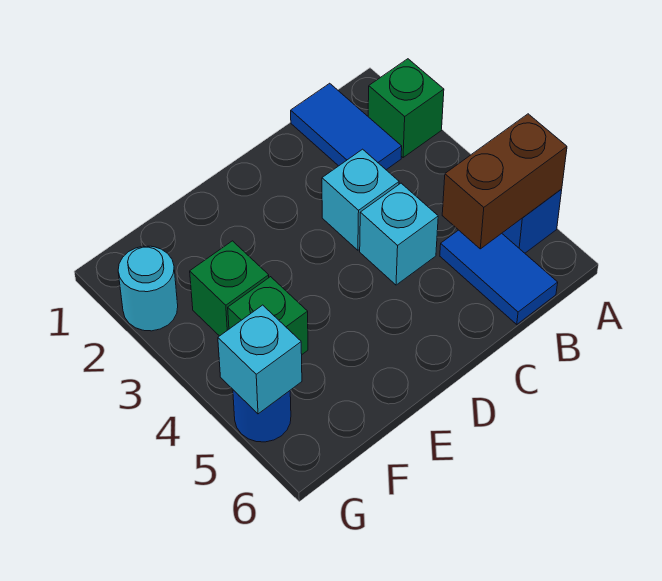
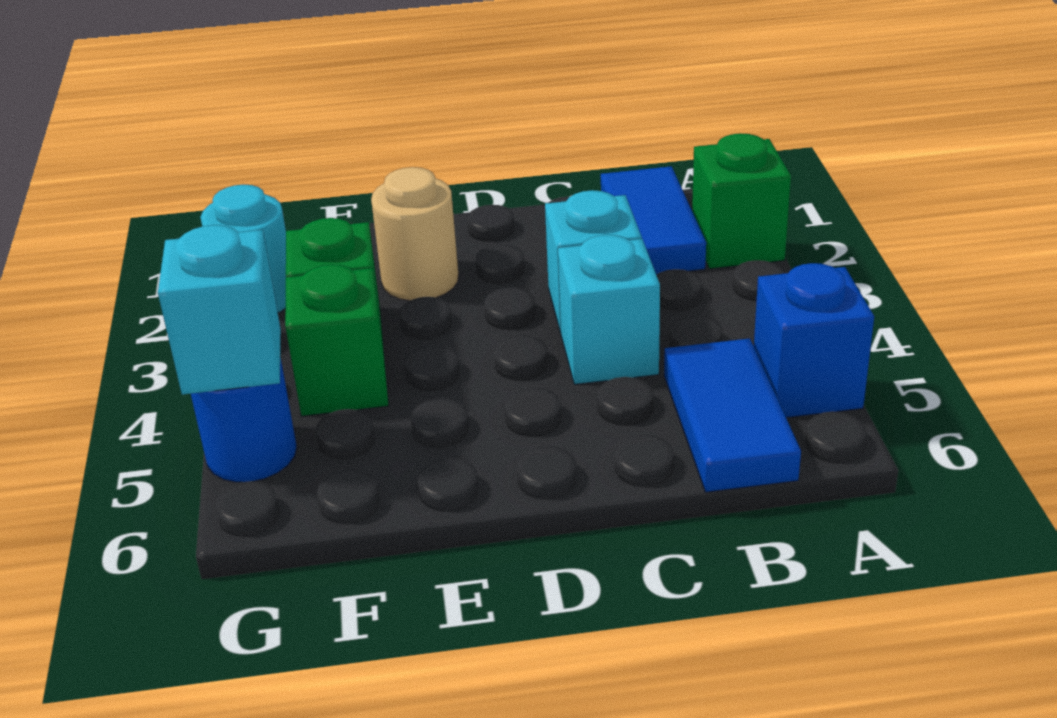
brown 1x2 brick [442,114,567,249] -> none
none -> tan 1x1 round brick [371,167,459,301]

